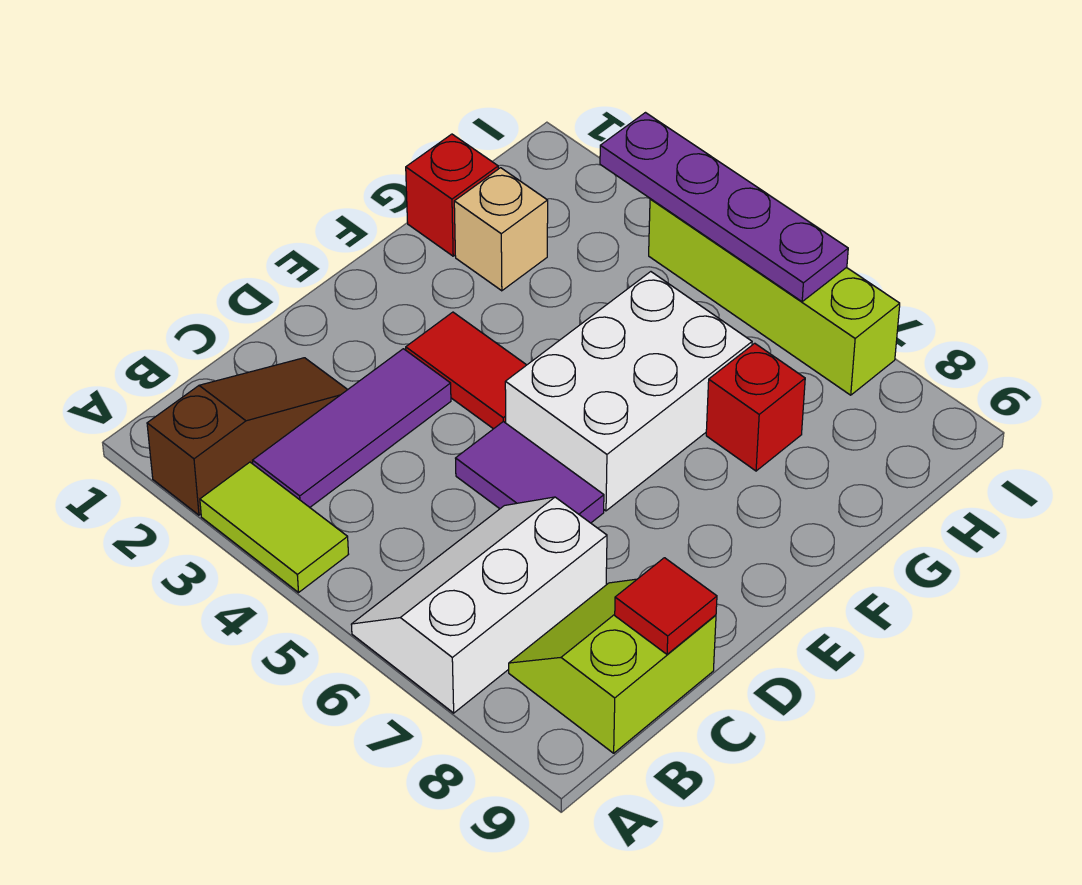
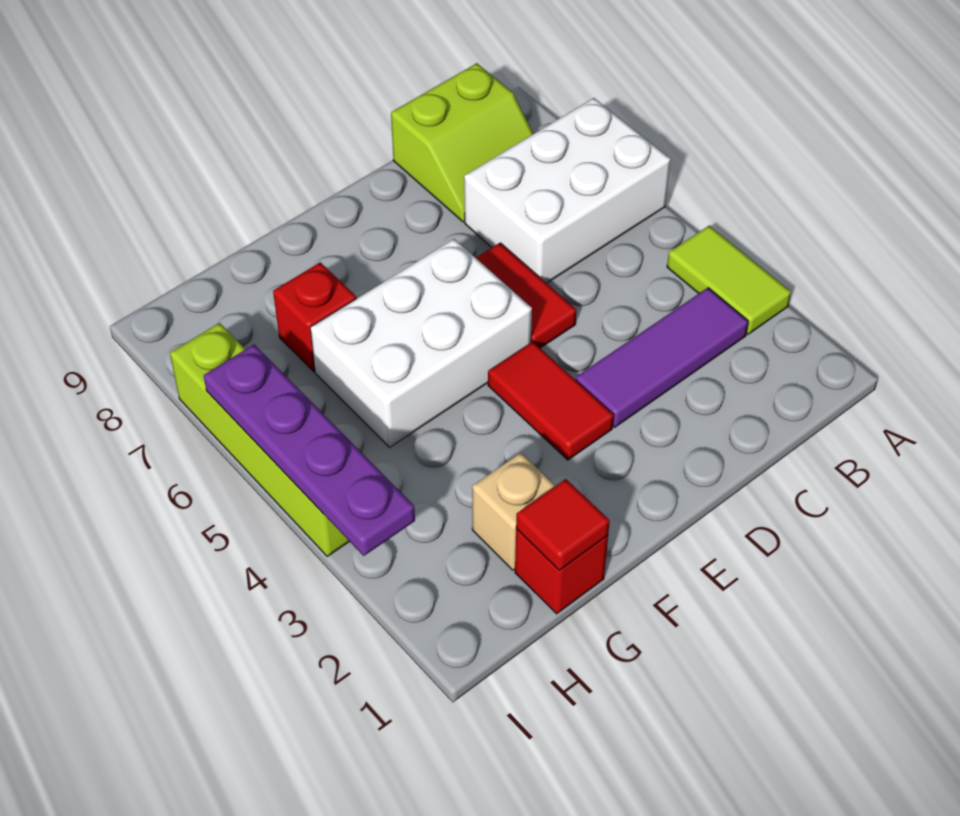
brown 1x3 slope [147,358,348,515] -> none
white 2x3 slope [351,497,607,713] -> white 2x3 brick [464,98,671,283]
red 1x1 tile [615,558,717,654] -> red 1x1 tile moved to [516,479,610,571]
purple 1x2 tile [456,422,604,523] -> red 1x2 tile [476,243,577,348]

